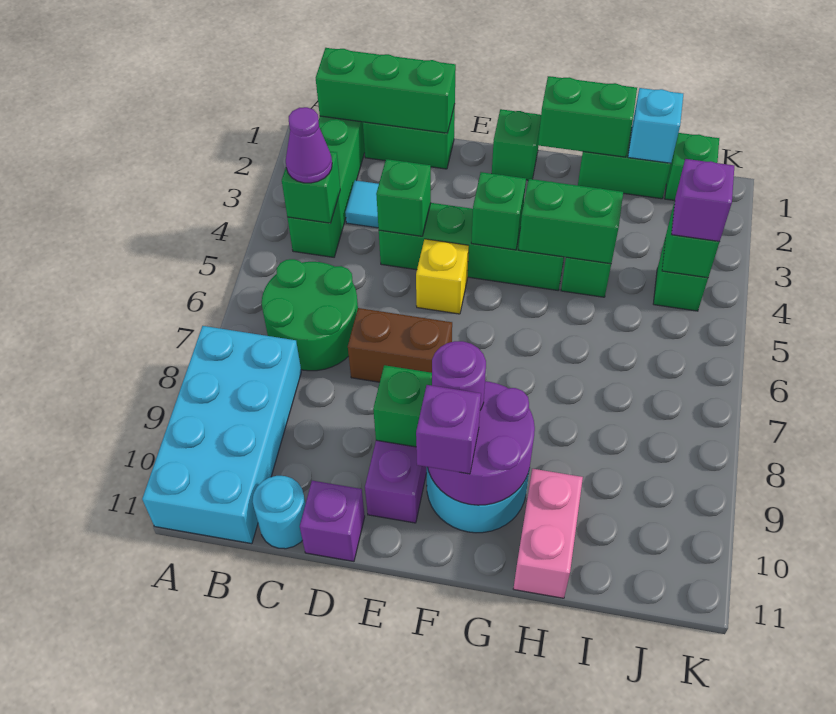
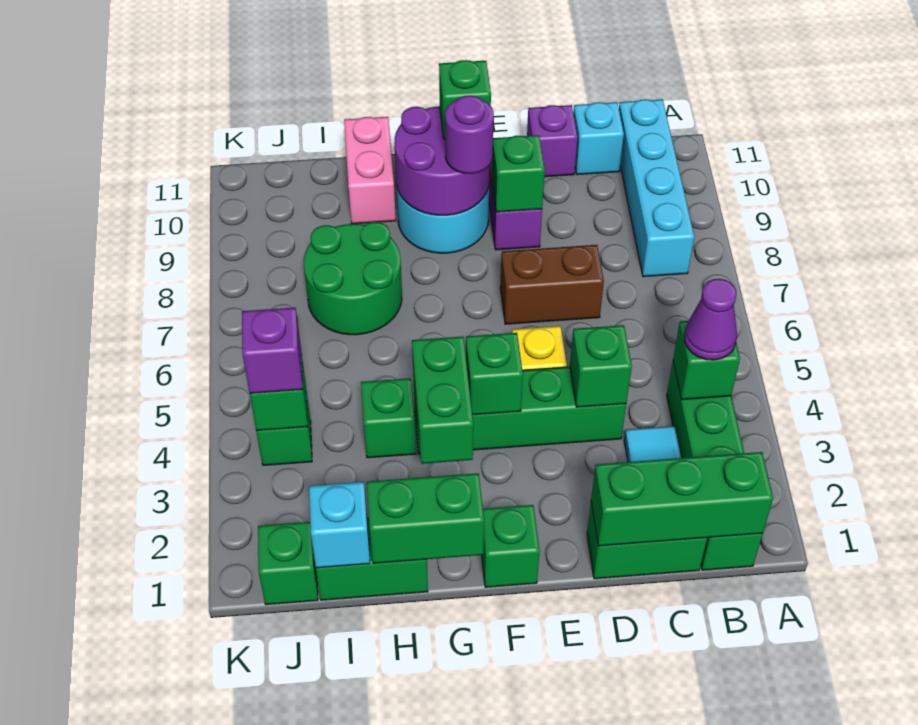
cyan 2x4 brick [142,326,301,544] -> cyan 1x4 brick [619,99,694,277]
green 2x2 round brick [262,259,358,371] -> green 2x2 round brick moved to [304,222,402,335]
cyan 1x1 round brick [253,476,306,549] -> cyan 1x1 brick [573,102,624,175]
purple 1x1 brick [416,385,481,474] -> green 1x1 brick [439,60,491,139]
green 1x2 brick [519,179,623,264] -> green 1x2 brick turned to [412,337,473,464]

